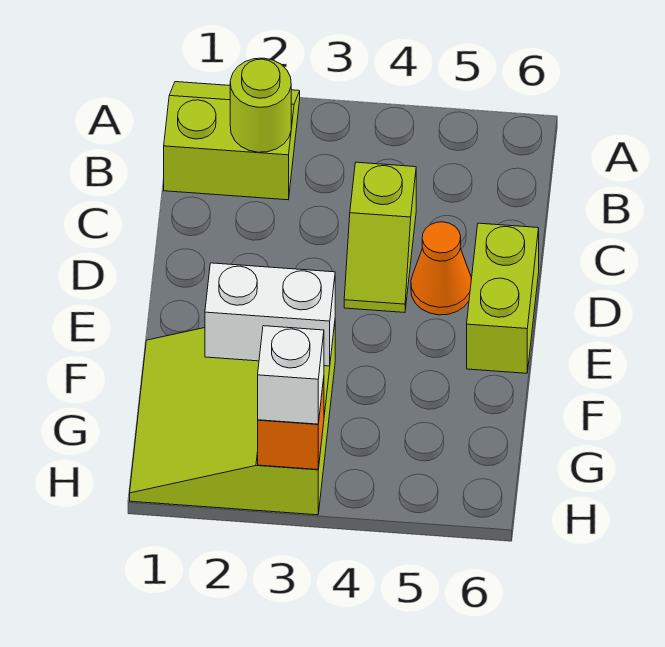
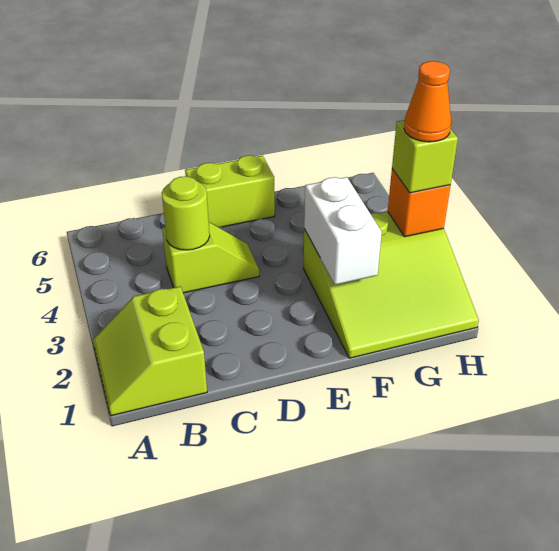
lime 1x1 round brick [230,58,291,152] -> lime 1x1 round brick moved to [162,176,210,250]
orange 1x1 cone [411,222,471,315] -> orange 1x1 cone moved to [404,61,451,142]
white 1x1 brick [258,326,324,424] -> lime 1x1 brick [392,120,458,193]

